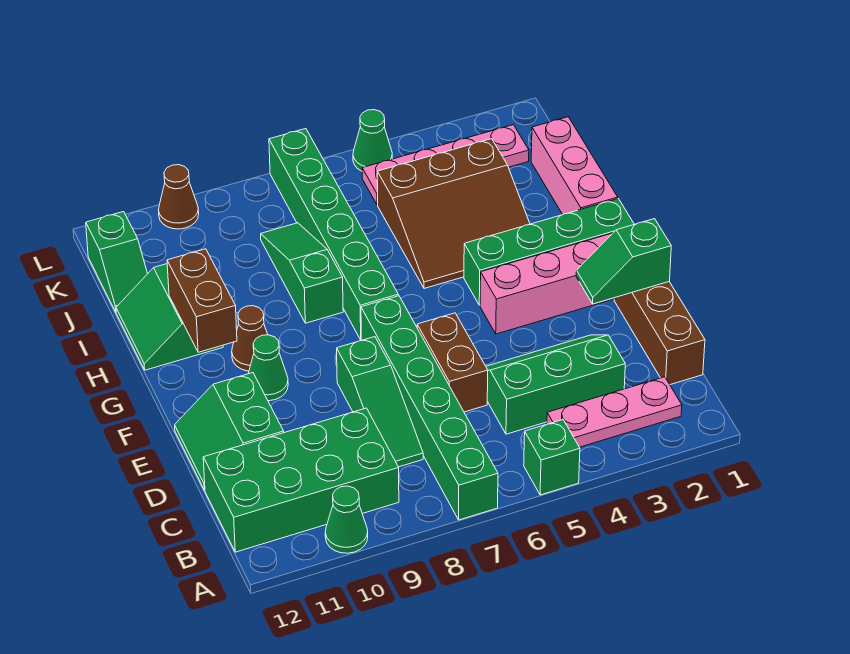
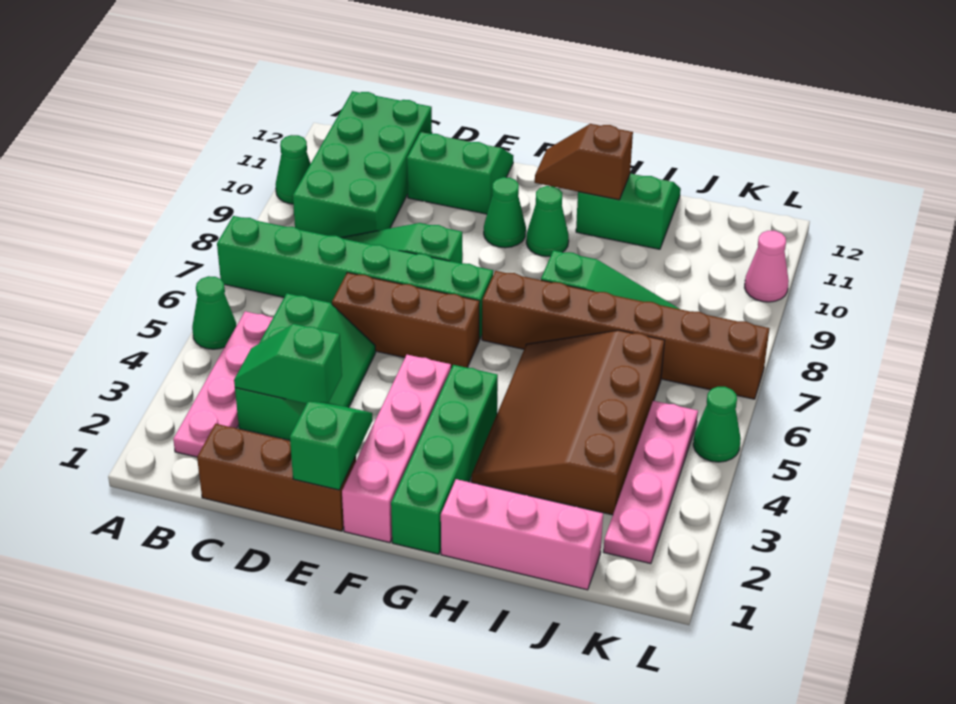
green 1x1 brick [524,420,580,495] -> green 1x1 cone [192,276,237,349]
pink 1x3 plate [547,377,682,447] -> pink 1x4 plate [173,311,273,457]
brown 1x2 brick [417,313,488,412] -> brown 1x3 brick [332,273,480,368]
green 1x6 brick [269,129,398,340] -> brown 1x6 brick [482,271,769,399]
brown 1x1 cone [232,306,268,371] -> green 1x1 cone [526,186,569,256]
brown 1x2 brick [167,249,237,352] -> brown 1x2 slope [535,124,633,200]
brown 3x3 slope [377,139,530,288] -> brown 3x4 slope [471,330,665,515]
green 1x2 slope [86,212,148,312] -> green 1x2 slope moved to [234,324,342,404]
brown 1x1 cone [159,165,199,229] -> pink 1x1 cone [745,231,789,302]

